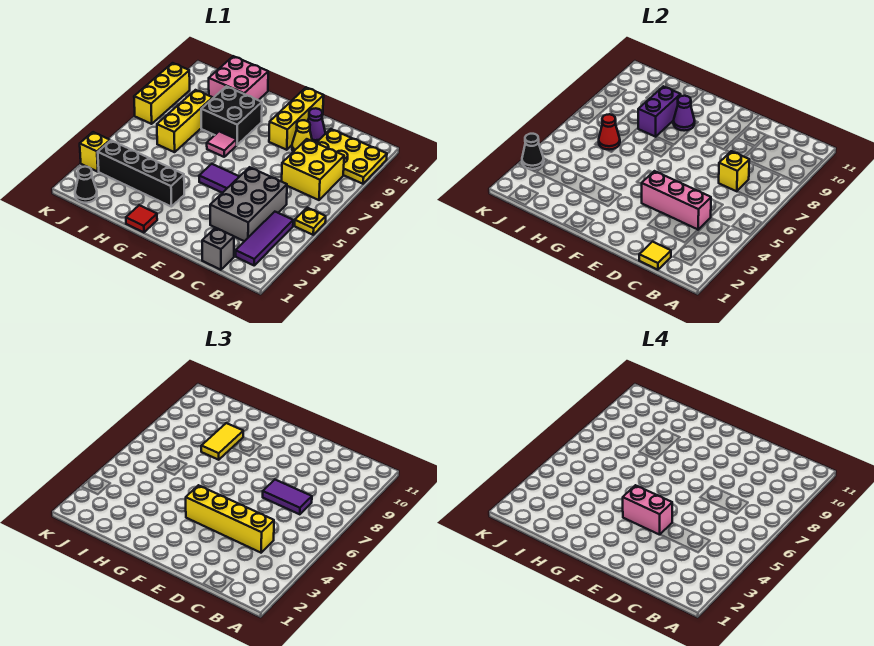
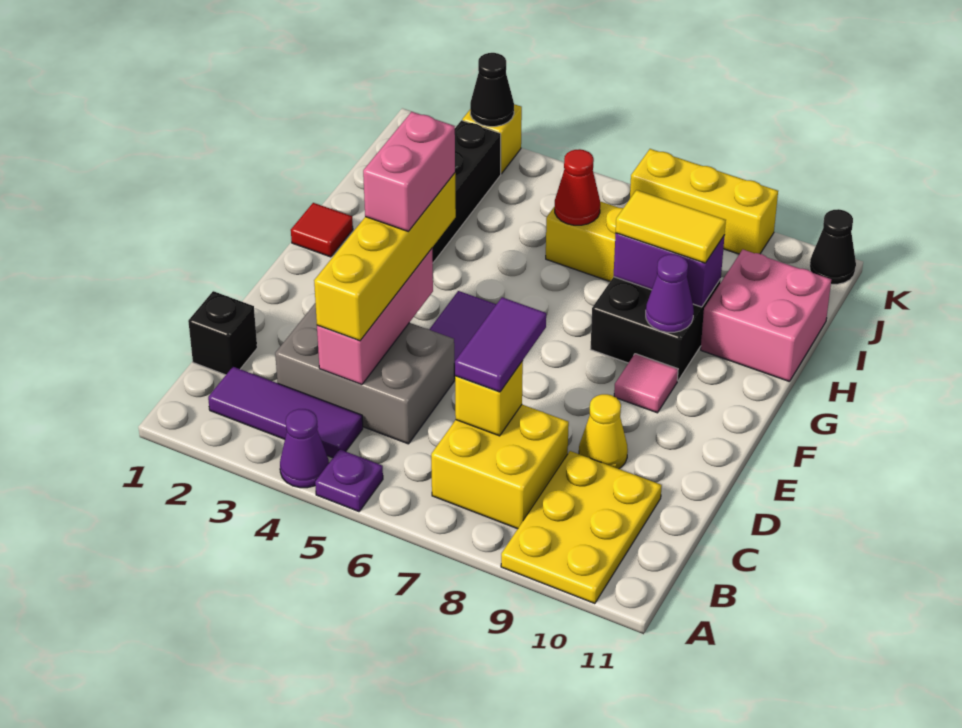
yellow 1x1 plate [295,208,326,235] -> purple 1x1 plate [315,449,383,512]
grey 1x1 brick [202,228,234,270] -> black 1x1 brick [188,291,257,375]
yellow 1x1 tile [639,242,671,270] -> none
purple 1x1 cone [308,108,325,143] -> purple 1x1 cone moved to [280,409,329,488]
yellow 1x3 brick [269,88,324,150] -> none
pink 1x1 tile [207,131,237,157] -> pink 1x1 tile moved to [614,354,678,413]
black 1x1 cone [75,167,97,203] -> black 1x1 cone moved to [810,209,856,284]

